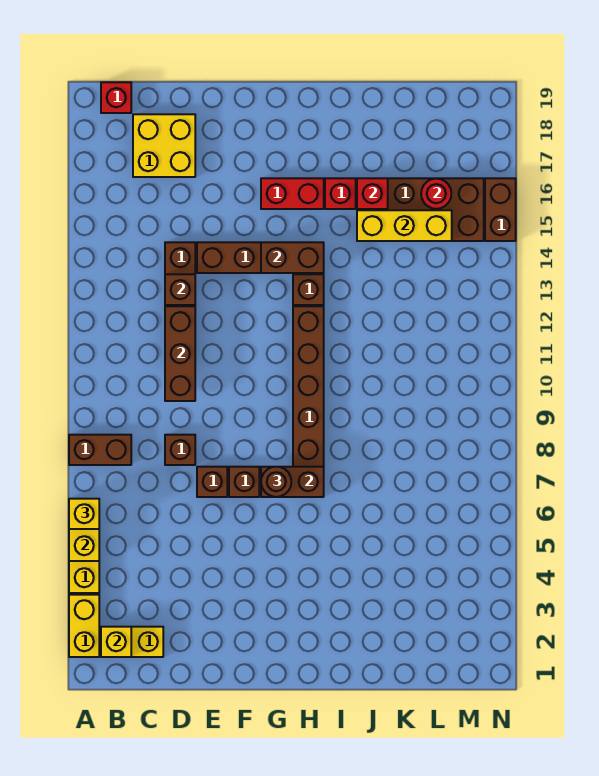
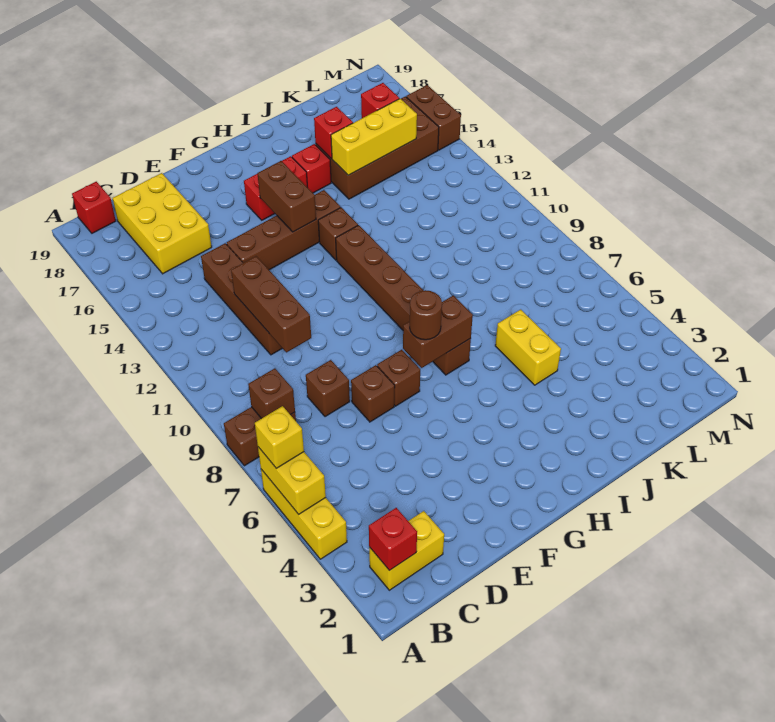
yellow 1x2 brick [69,595,99,657] -> yellow 1x2 brick moved to [495,309,561,385]
yellow 1x1 brick [101,627,131,657] -> red 1x1 brick [369,508,417,571]
yellow 2x2 brick [133,114,195,177] -> yellow 2x3 brick [113,173,212,274]
brown 1x1 brick [165,274,195,305] -> brown 1x1 brick moved to [248,368,295,419]
brown 1x2 brick [261,242,324,273] -> brown 1x2 brick turned to [257,161,316,232]
red 1x1 round brick [421,179,451,209] -> red 1x1 brick [361,83,399,118]

